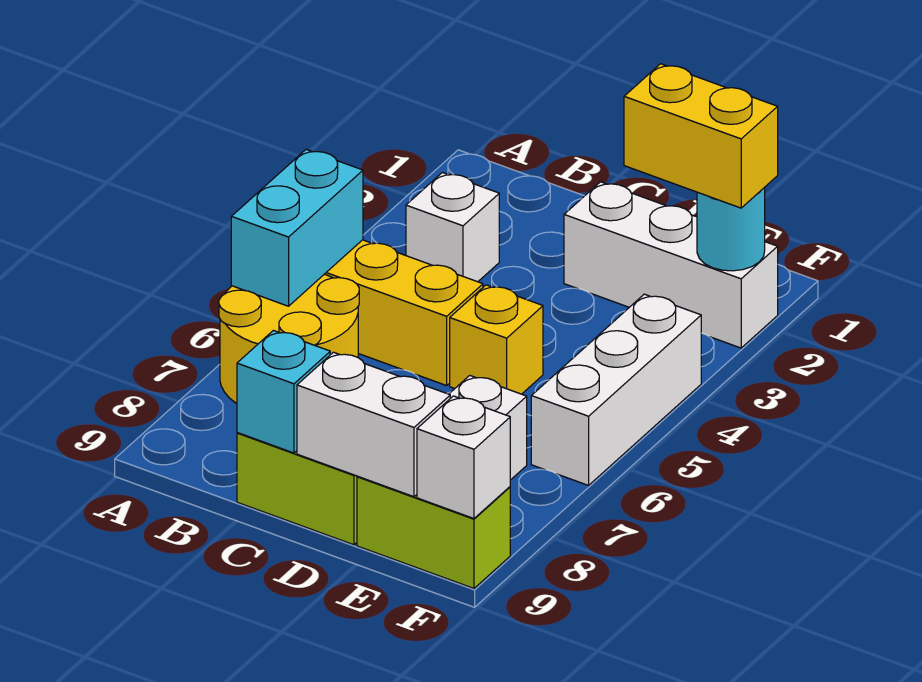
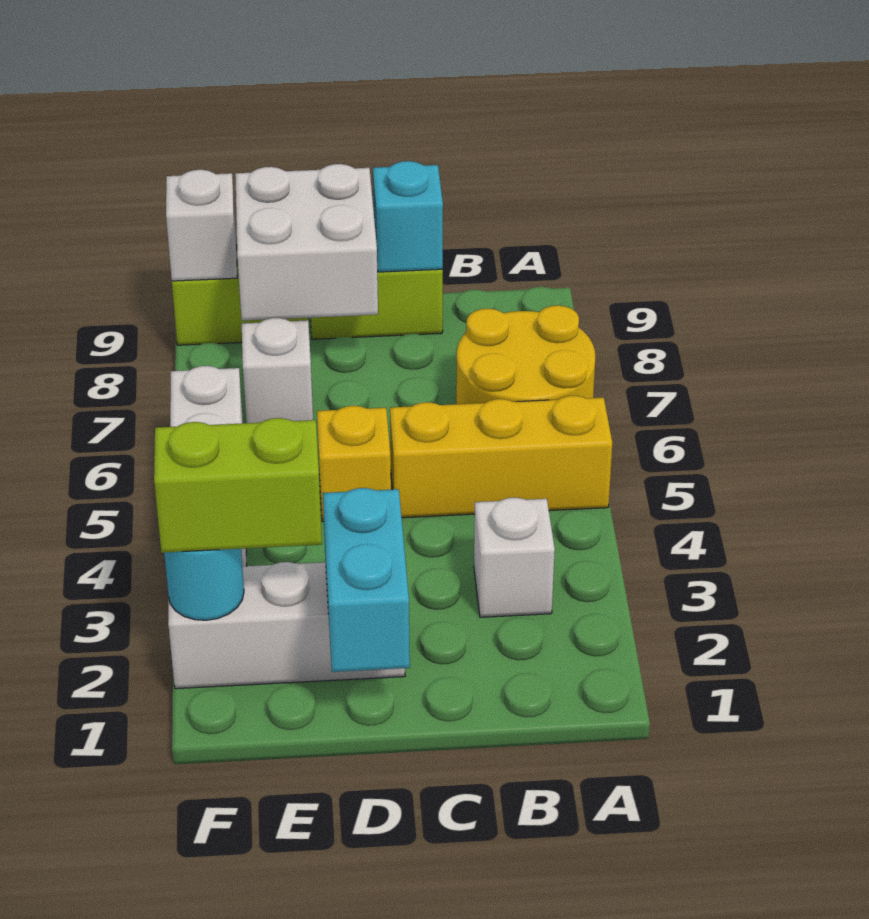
cyan 1x2 brick [231,149,363,306] -> cyan 1x2 brick moved to [323,488,410,672]
white 1x2 brick [297,352,450,497] -> white 2x2 brick [235,164,378,321]
yellow 1x2 brick [624,64,778,208] -> lime 1x2 brick [154,418,322,553]

